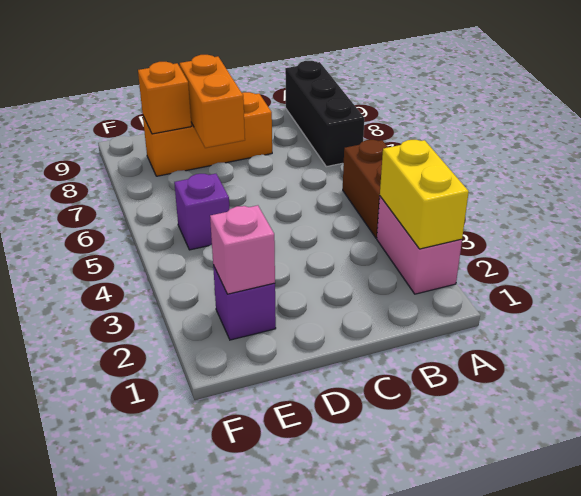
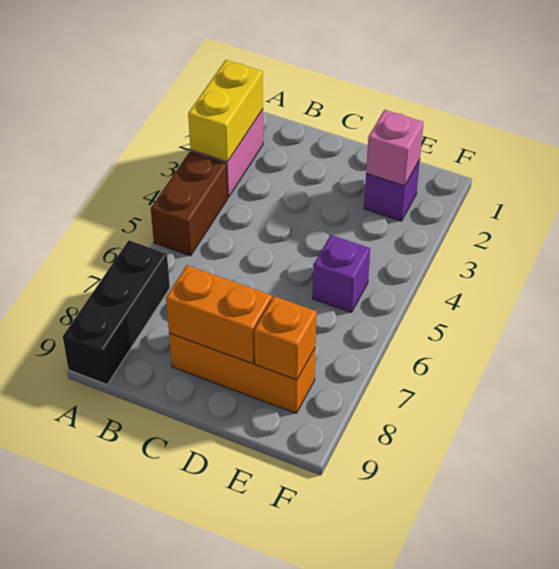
orange 1x2 brick [180,55,245,148] -> orange 1x2 brick turned to [166,265,272,364]

